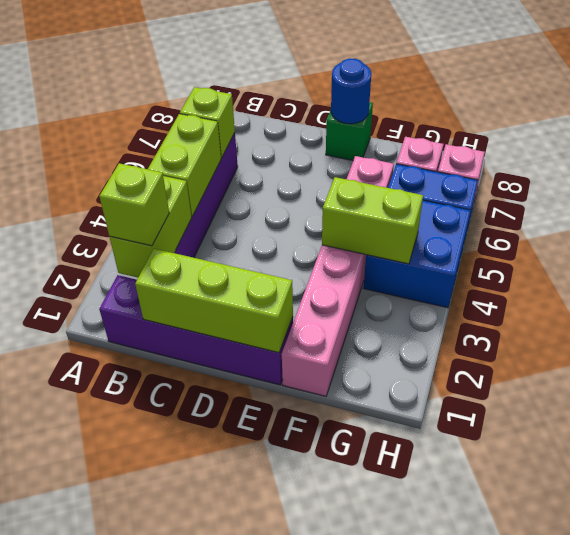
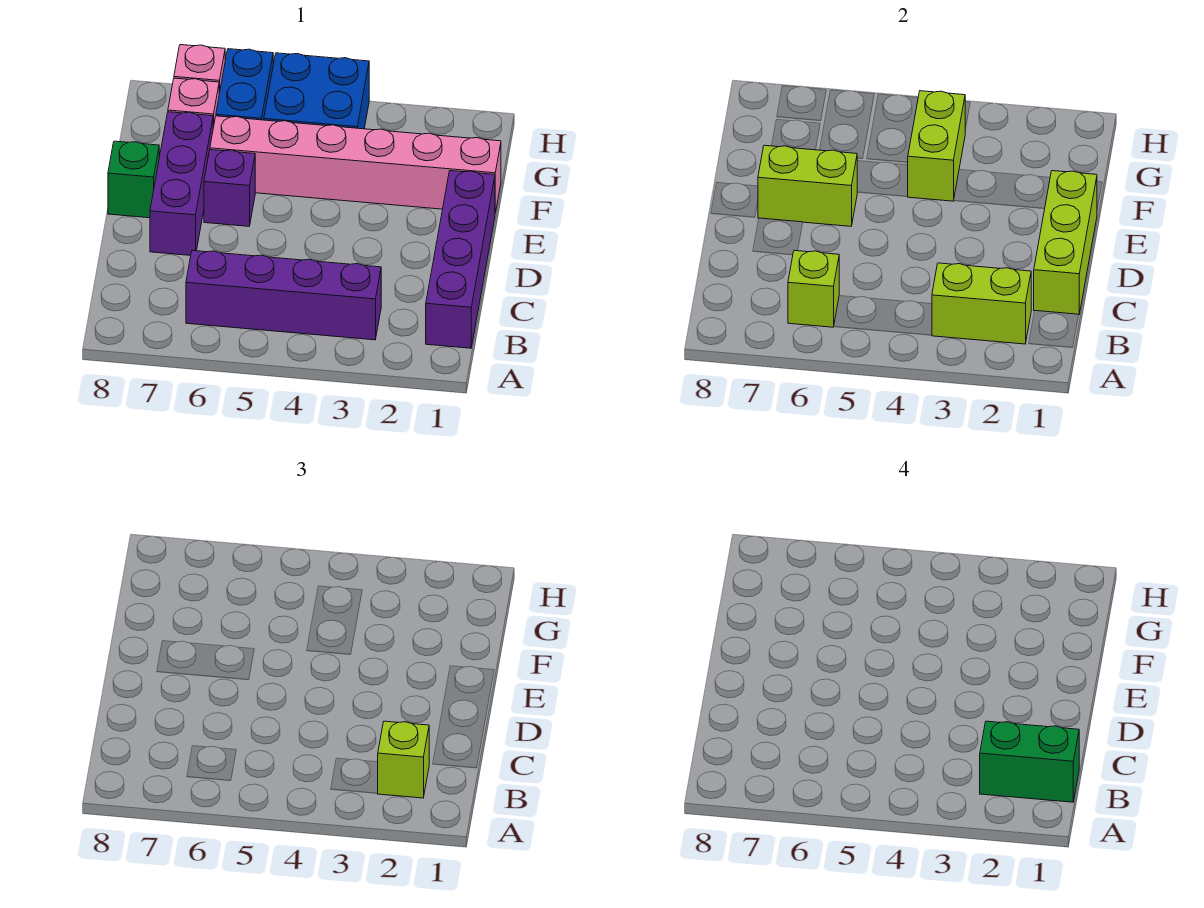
none -> green 1x2 brick [980,721,1079,802]
lime 1x2 brick [148,114,221,216] -> lime 1x2 brick moved to [758,145,857,226]
none -> purple 1x3 brick [150,112,213,256]
none -> purple 1x1 brick [204,150,255,226]
blue 1x1 round brick [331,58,371,124] -> none

